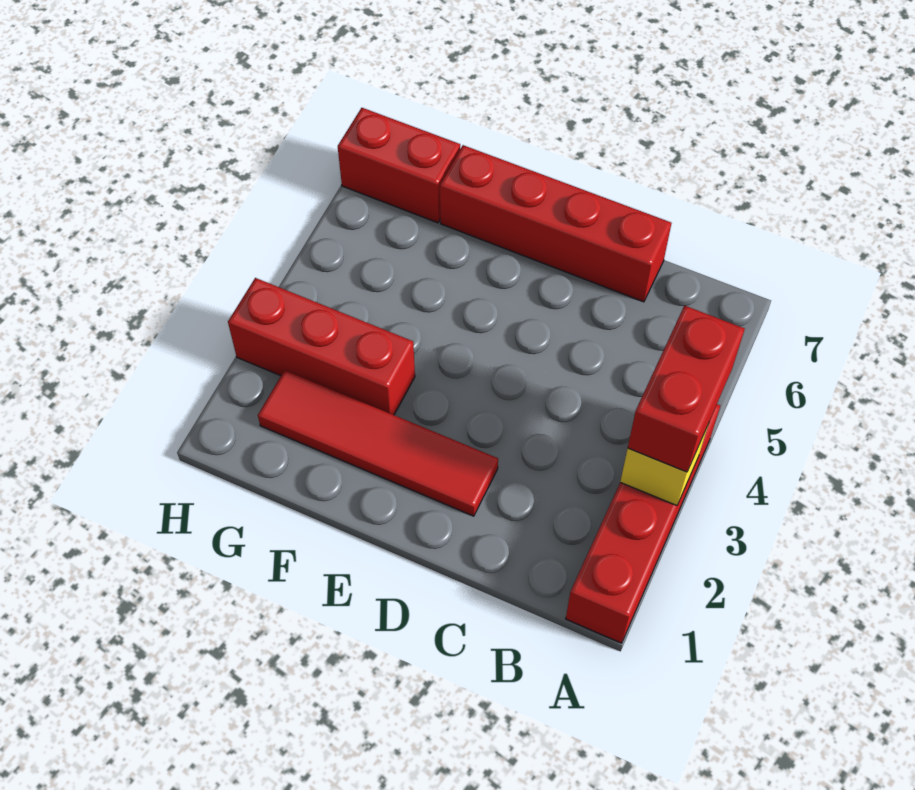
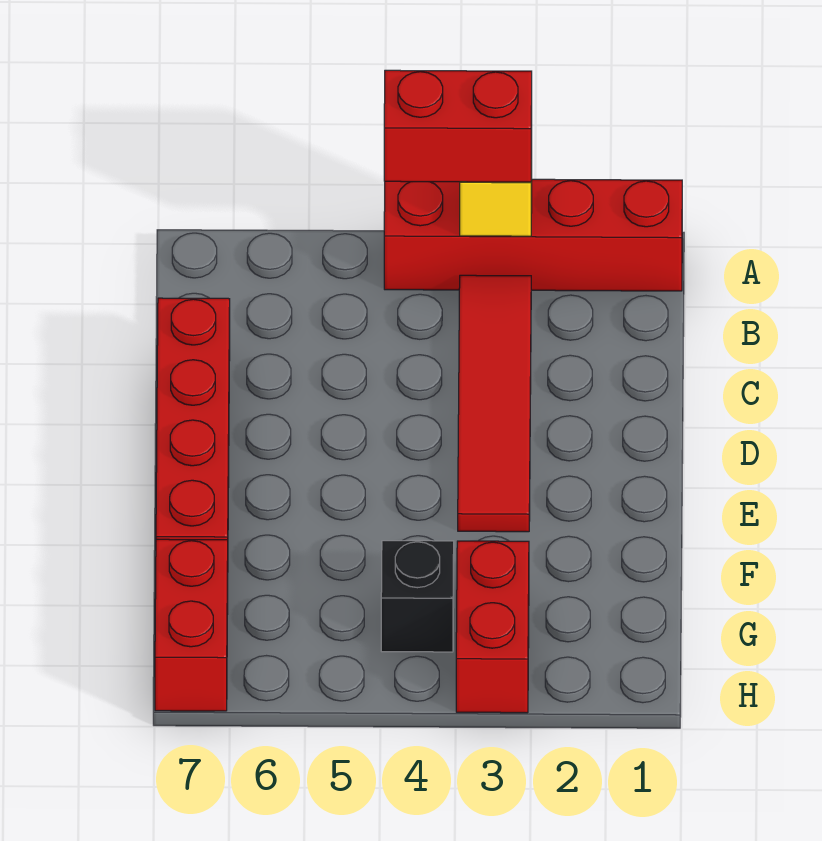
red 1x4 tile [258,370,498,516] -> red 1x4 tile moved to [458,275,531,532]
red 1x3 brick [228,278,415,415] -> red 1x2 brick [456,541,529,713]
none -> black 1x1 brick [381,541,454,652]

